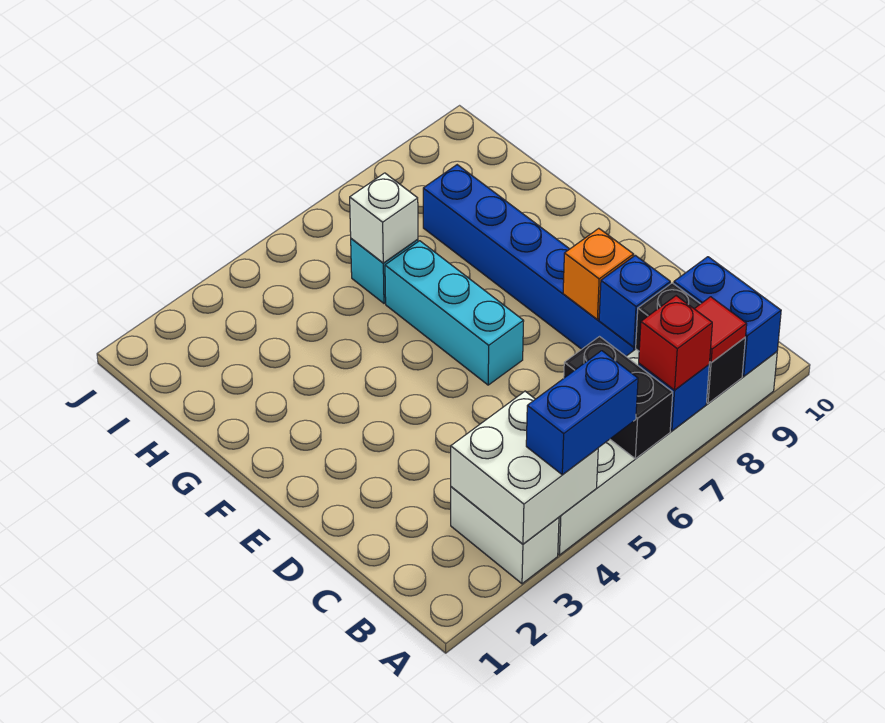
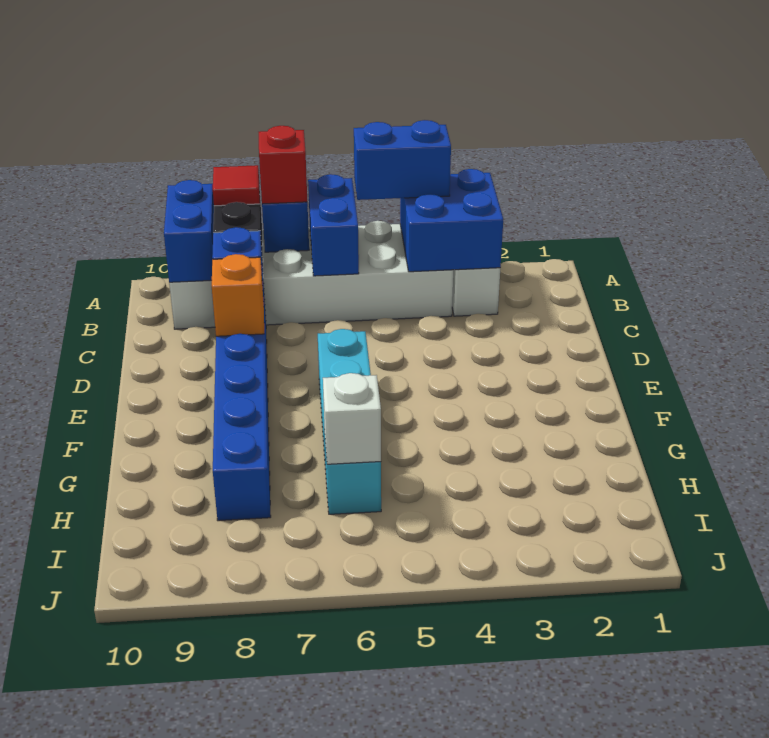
white 2x2 brick [451,391,598,544] -> blue 2x2 brick [400,169,503,272]
black 1x2 brick [564,337,673,459] -> blue 1x2 brick [308,174,359,276]

